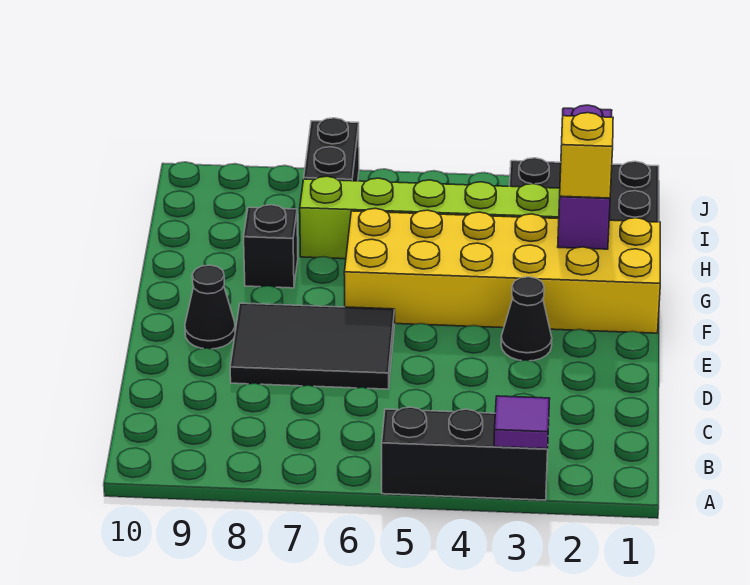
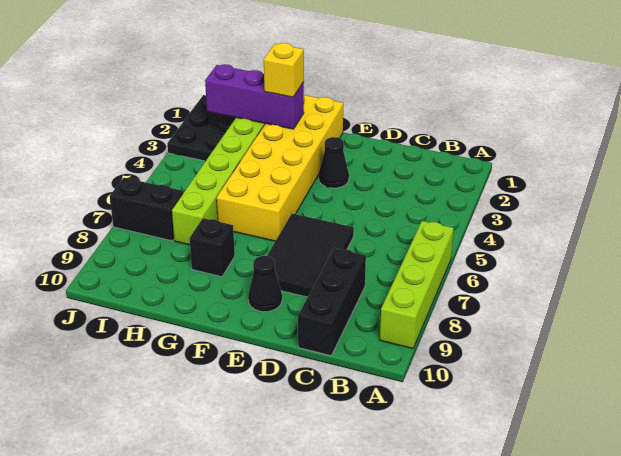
black 1x3 brick [382,407,548,500] -> black 1x3 brick moved to [298,248,366,356]
purple 1x1 tile [494,396,550,449] -> none
none -> lime 1x4 brick [380,221,454,349]

